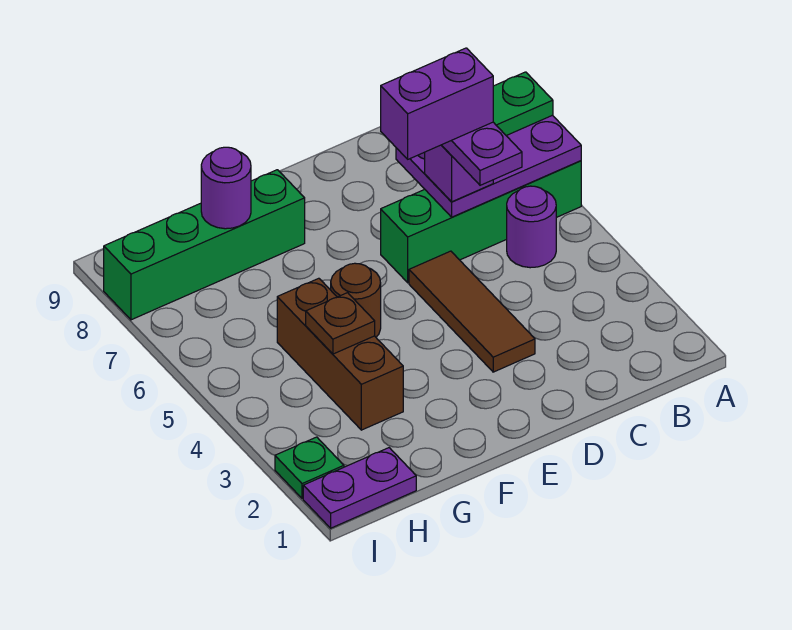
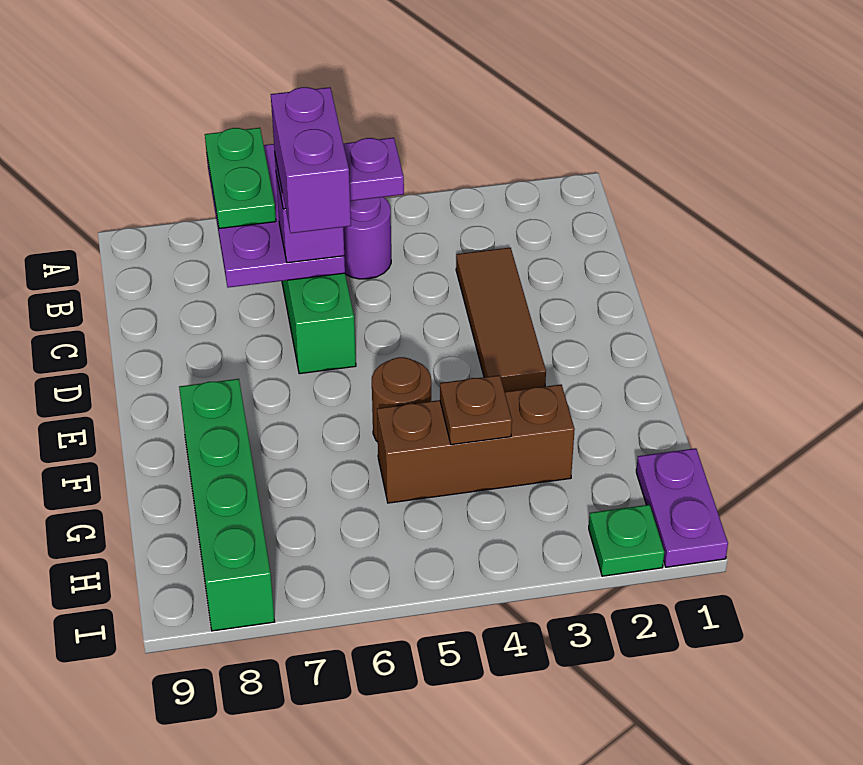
brown 1x3 tile [409,251,535,372] -> brown 1x3 tile turned to [456,247,546,392]
purple 1x1 round brick [201,147,251,229] -> none

